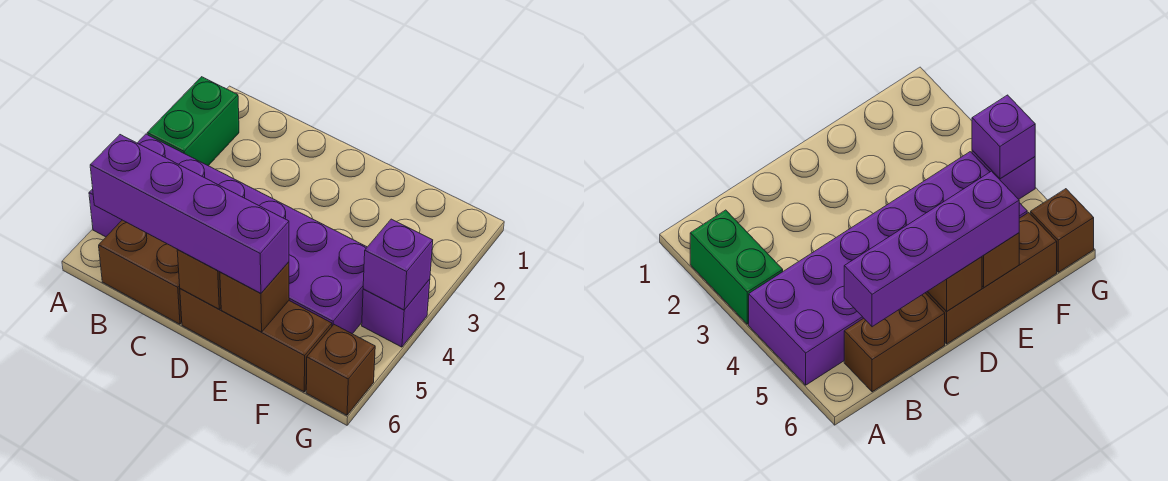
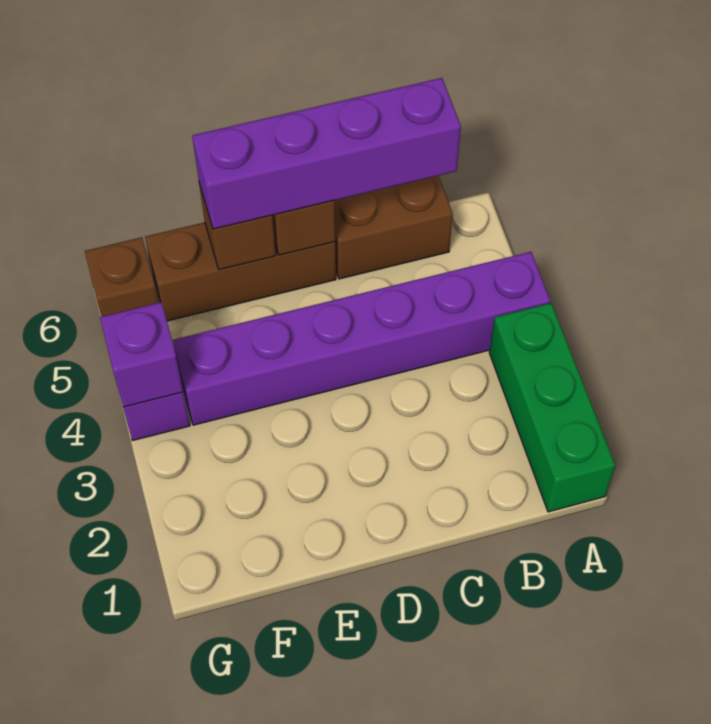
green 1x2 brick [147,77,239,166] -> green 1x3 brick [489,303,615,512]
purple 2x6 brick [89,134,367,334] -> purple 1x6 brick [173,252,550,425]

